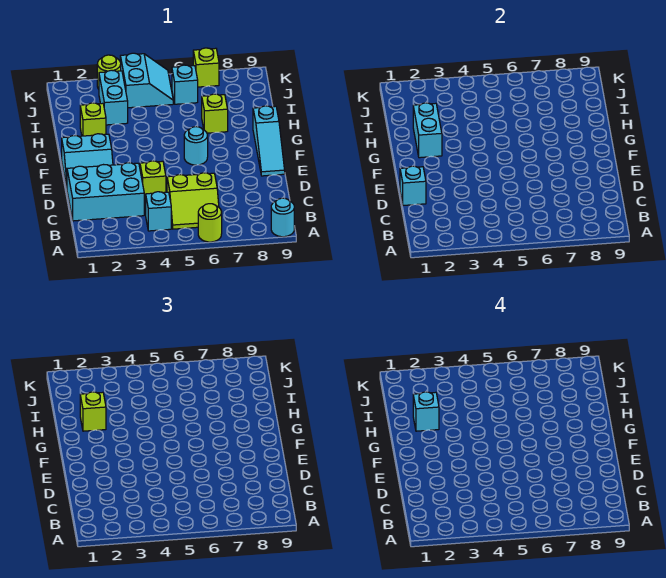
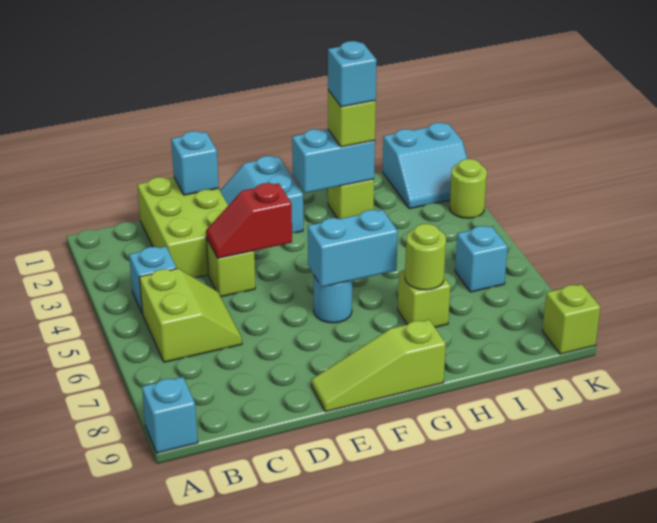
lime 1x1 round brick [198,204,222,242] -> lime 1x1 round brick moved to [405,224,446,290]
cyan 1x1 round brick [271,198,294,237] -> cyan 1x1 brick [142,377,198,453]
lime 2x2 slope [167,173,219,229] -> lime 2x2 slope turned to [139,269,242,362]
cyan 2x3 brick [67,163,144,221] -> lime 2x3 brick [137,177,228,278]
none -> red 1x2 slope [206,183,292,258]
cyan 1x3 slope [253,106,285,176] -> lime 1x3 slope [311,320,446,412]
cyan 1x2 brick [99,70,128,125] -> cyan 1x2 brick moved to [308,210,398,287]
cyan 2x2 slope [120,53,173,108] -> cyan 2x2 slope moved to [383,123,467,209]
lime 1x1 brick [193,48,219,87] -> lime 1x1 brick moved to [542,284,600,354]

